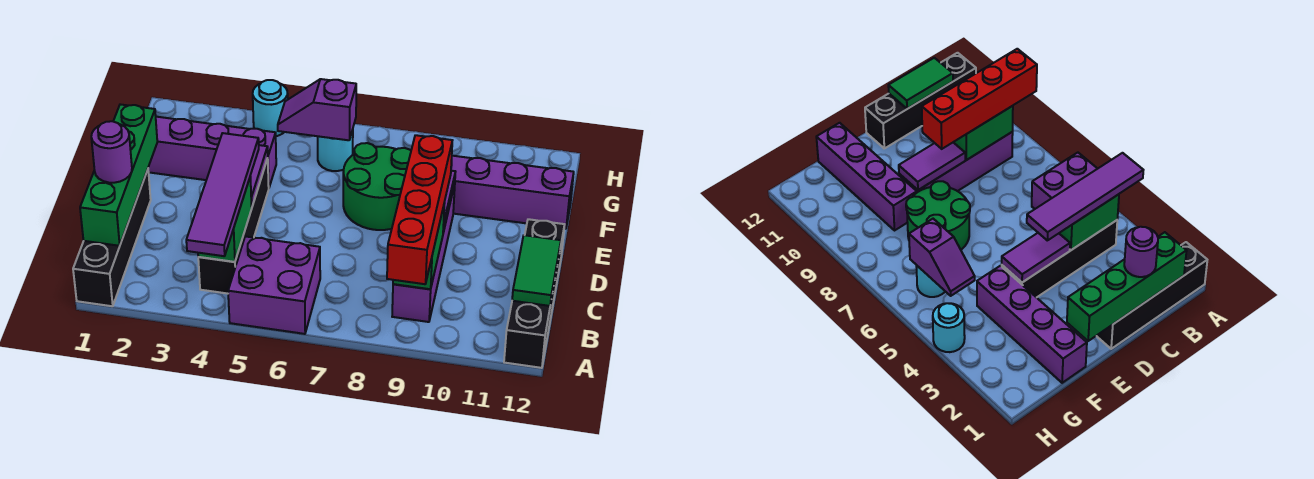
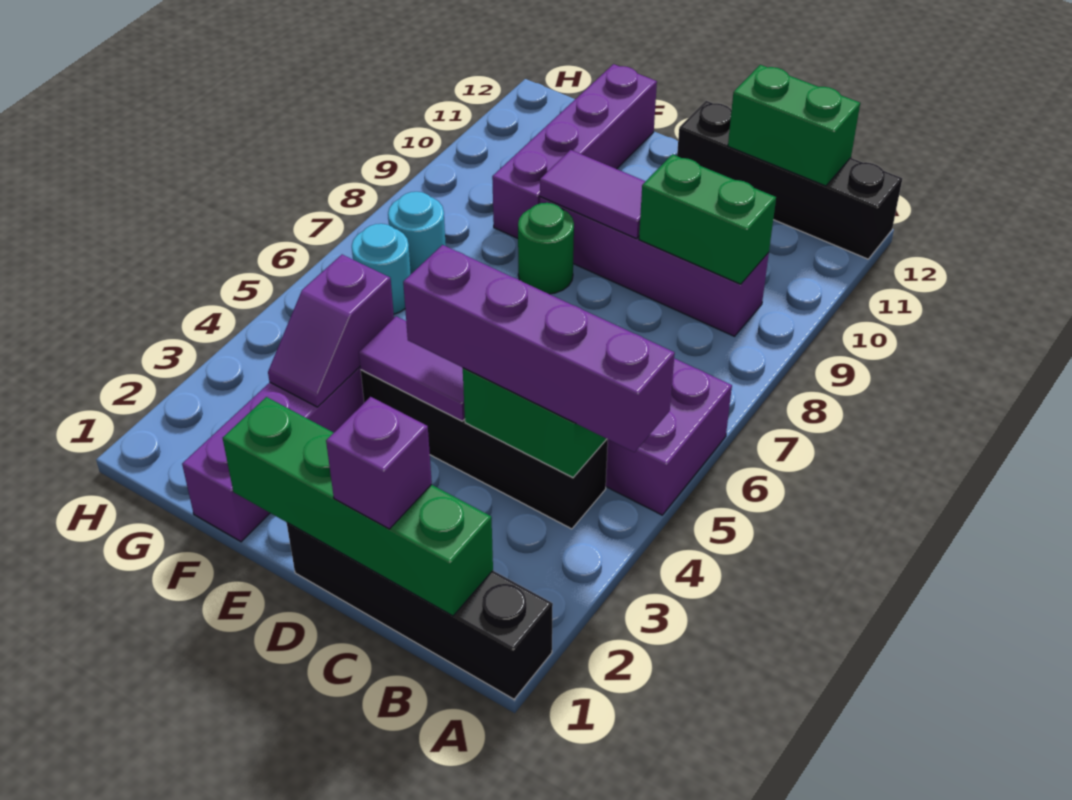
purple 1x4 tile [186,133,259,256] -> purple 1x4 brick [403,245,675,452]
red 1x4 brick [387,135,452,284] -> none
green 1x2 tile [512,235,561,306] -> green 1x2 brick [728,65,860,186]
purple 1x1 round brick [91,121,132,183] -> purple 1x1 brick [326,397,432,529]
green 2x2 round brick [343,143,411,230] -> green 1x1 round brick [518,203,574,294]
purple 1x2 slope [278,79,356,140] -> purple 1x2 slope moved to [268,255,394,407]
cyan 1x1 round brick [253,80,288,136] -> cyan 1x1 round brick moved to [388,192,446,274]

